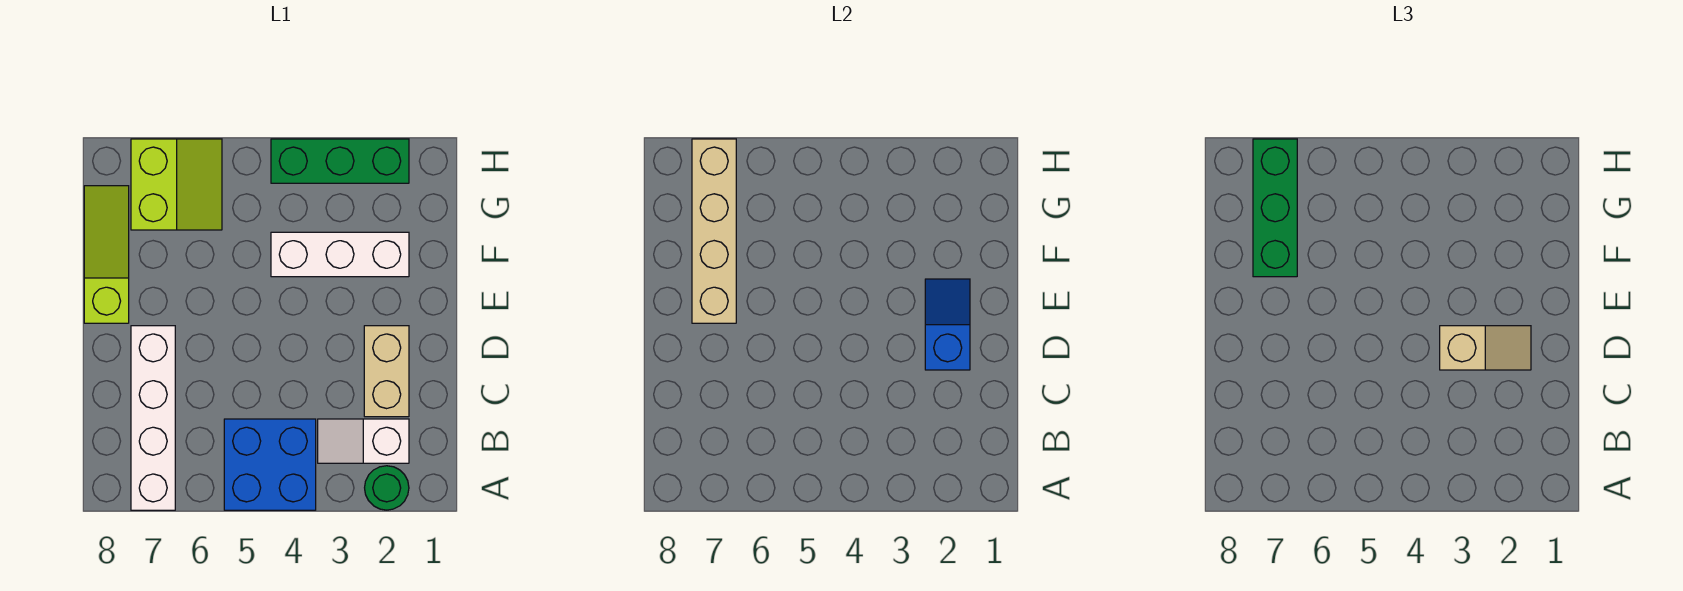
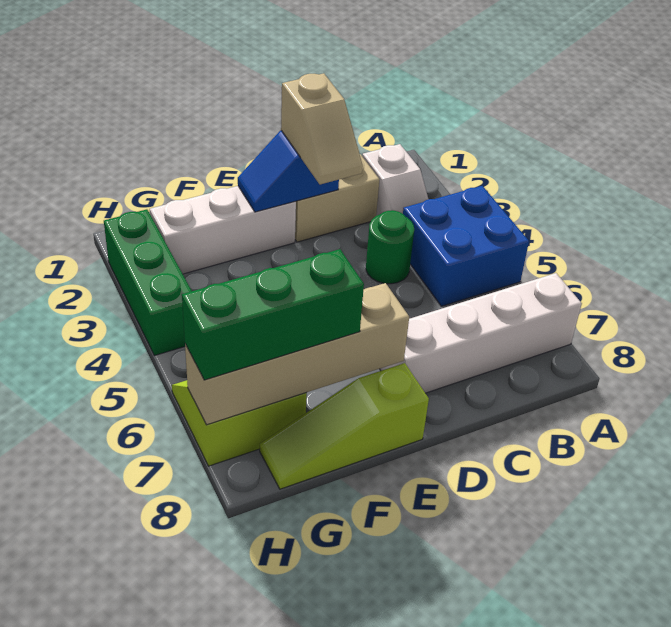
green 1x1 round brick [365,466,409,510] -> green 1x1 round brick moved to [366,210,414,284]
tan 1x2 slope [1440,326,1531,370] -> tan 1x2 slope turned to [281,73,363,184]
white 1x3 brick [271,232,409,277] -> white 1x3 brick turned to [150,186,296,274]

